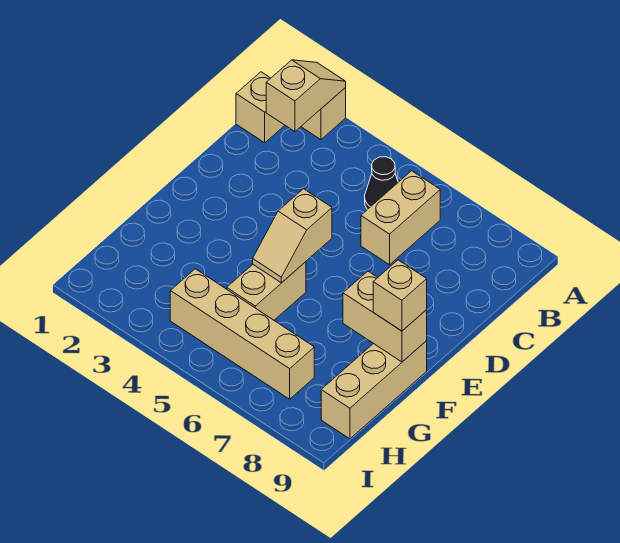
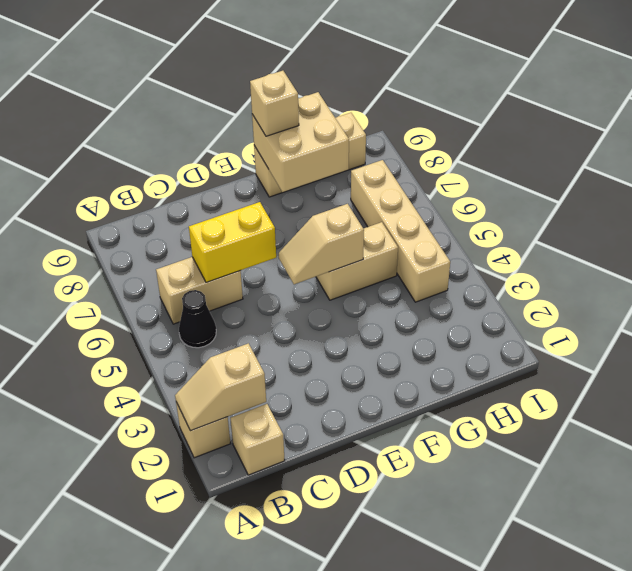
none -> yellow 1x2 brick [189,202,276,283]
tan 1x2 slope [253,189,332,283] -> tan 1x2 slope turned to [279,204,364,284]
tan 1x2 brick [343,271,427,362] -> tan 2x2 brick [252,92,349,192]

